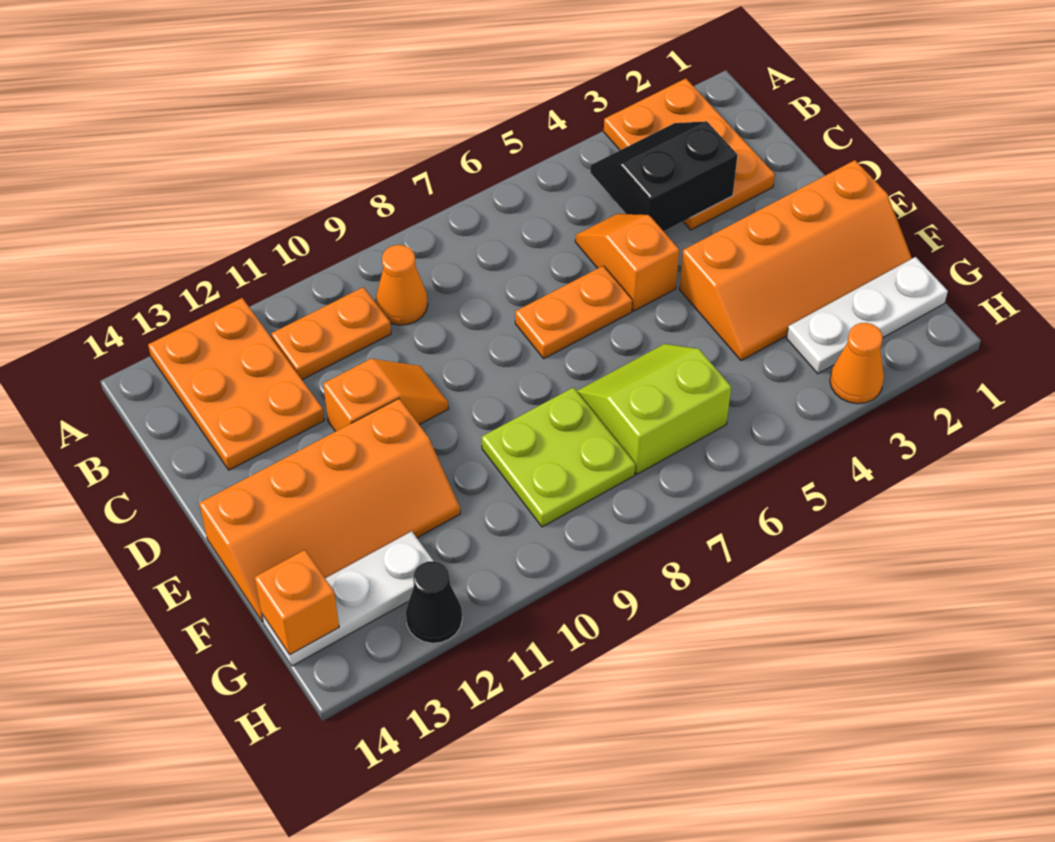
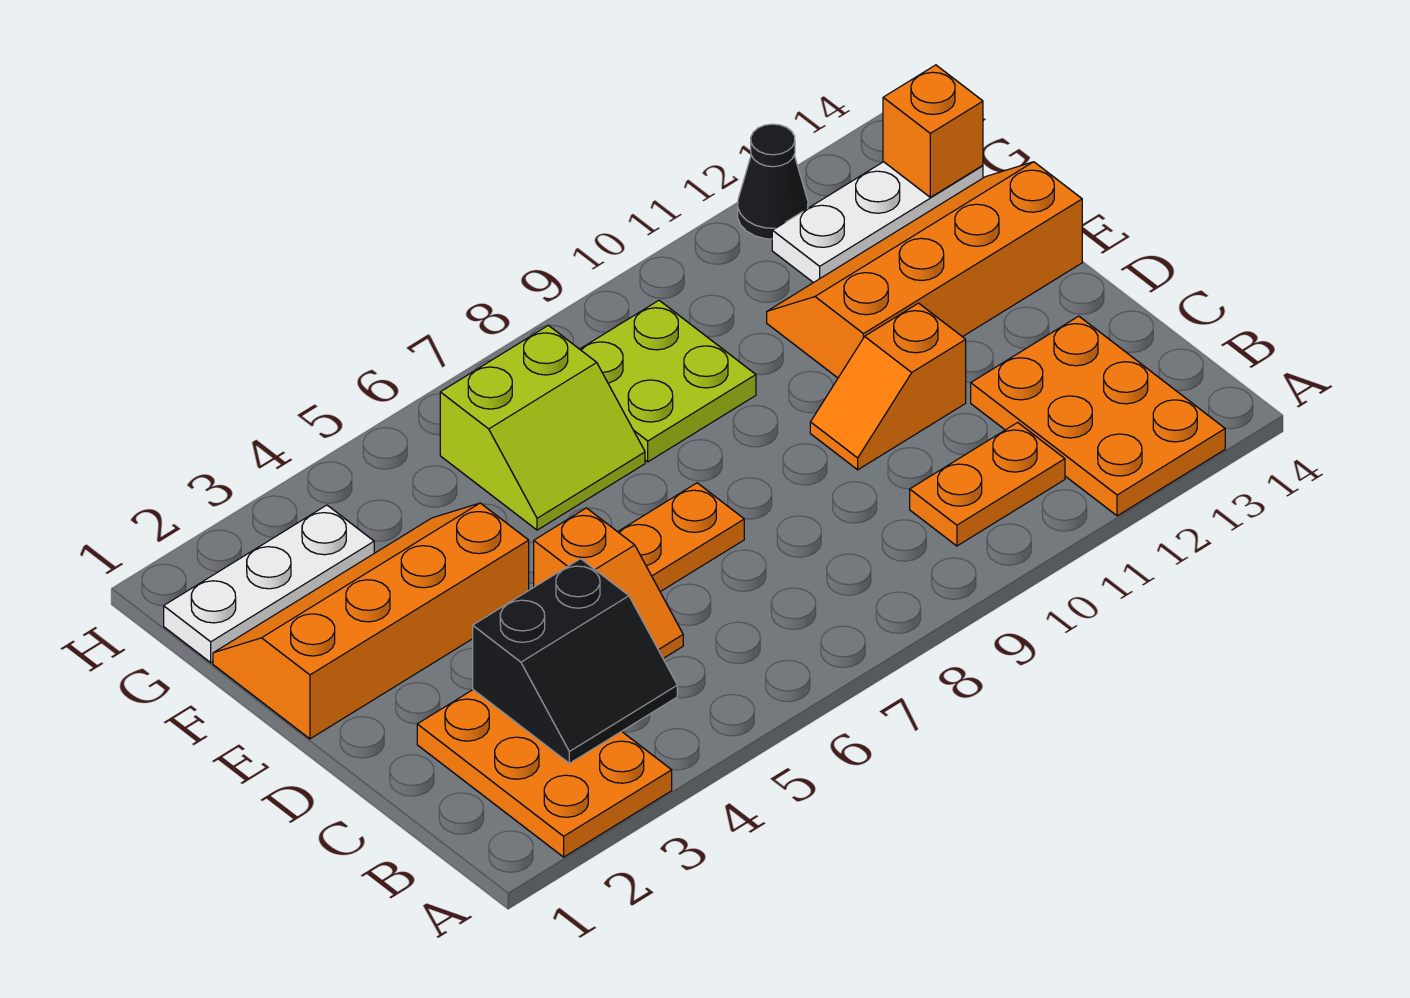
orange 1x1 cone [376,245,428,325] -> none
orange 1x1 cone [830,323,884,404] -> none

